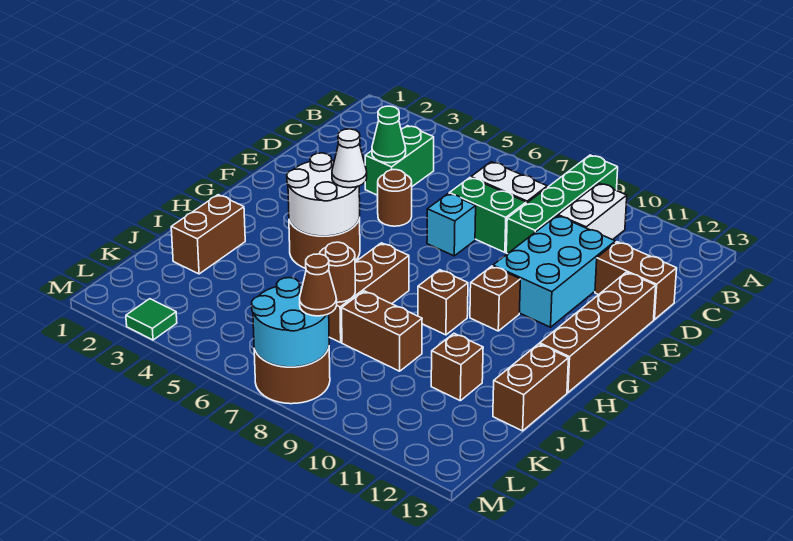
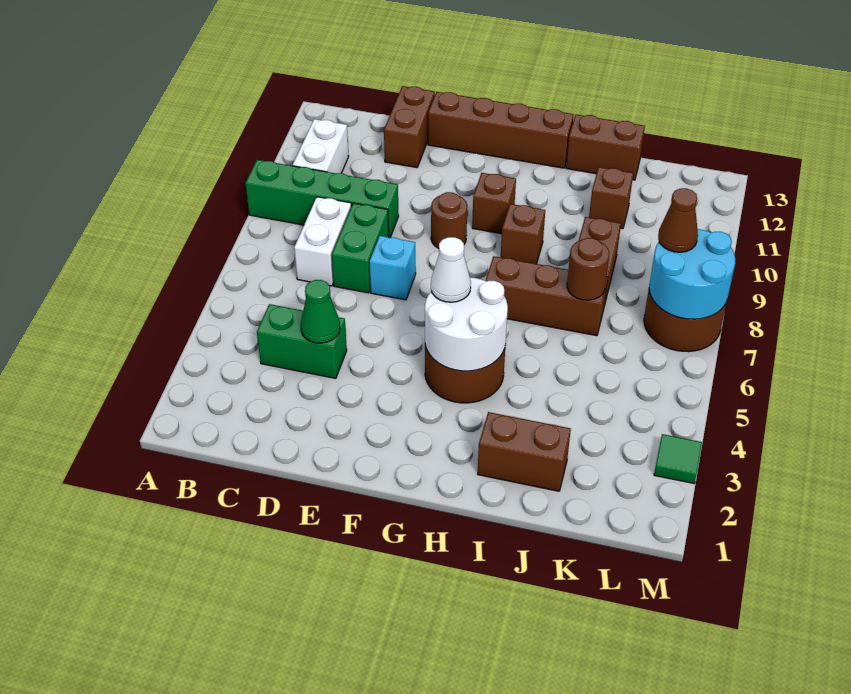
white 1x2 brick [558,183,627,240] -> white 1x2 brick turned to [293,119,349,173]
cyan 2x3 brick [493,216,615,327] -> none
brown 1x1 round brick [378,170,412,226] -> brown 1x1 round brick moved to [431,192,467,248]

